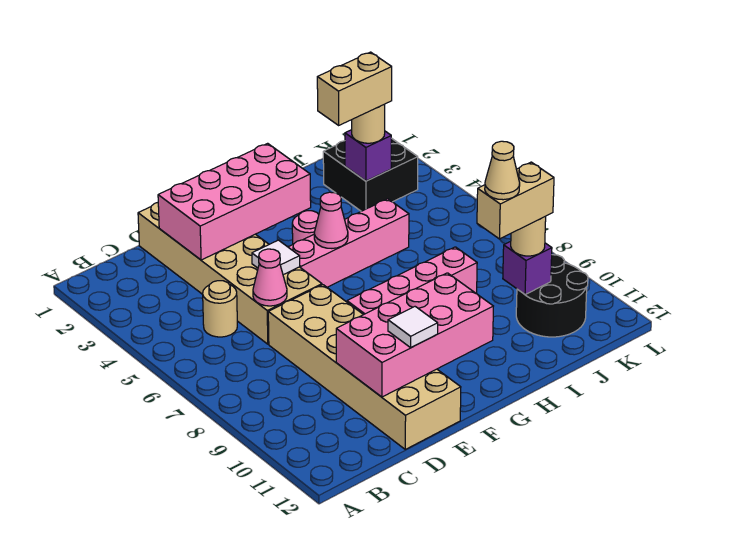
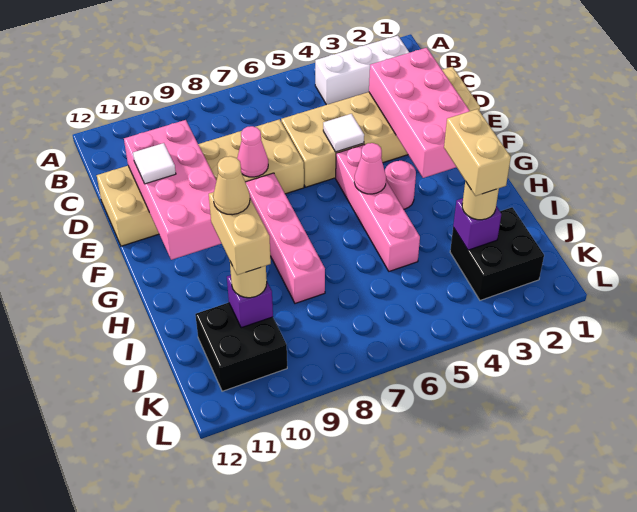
none -> white 1x3 brick [315,36,409,105]
tan 1x1 round brick [203,281,237,337] -> none
pink 1x1 cone [253,249,287,306] -> pink 1x1 cone moved to [237,126,268,177]
black 2x2 round brick [516,255,588,337] -> black 2x2 brick [195,303,287,391]

